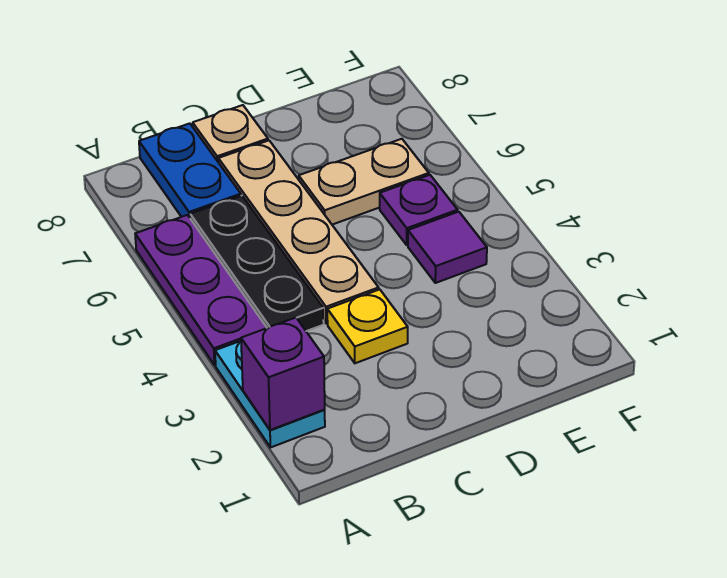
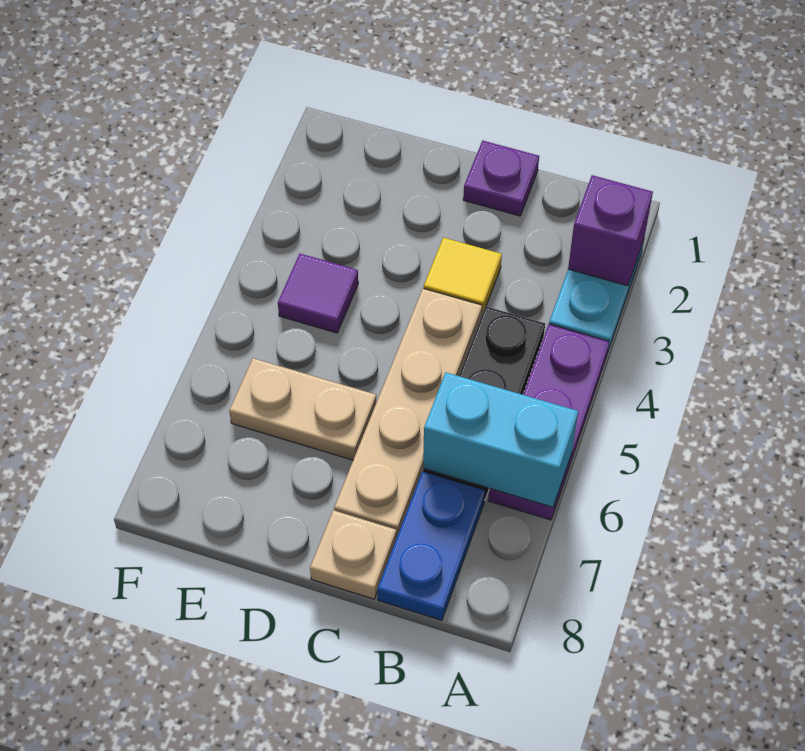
none -> cyan 1x2 brick [423,373,578,507]
yellow 1x1 plate [327,289,408,363] -> yellow 1x1 tile [424,238,502,313]
purple 1x1 plate [380,175,458,245] -> purple 1x1 plate moved to [463,141,539,216]

